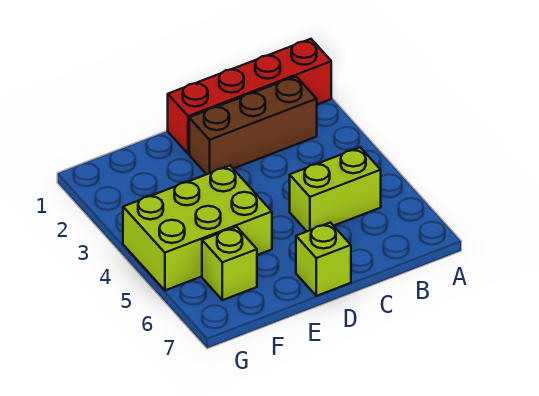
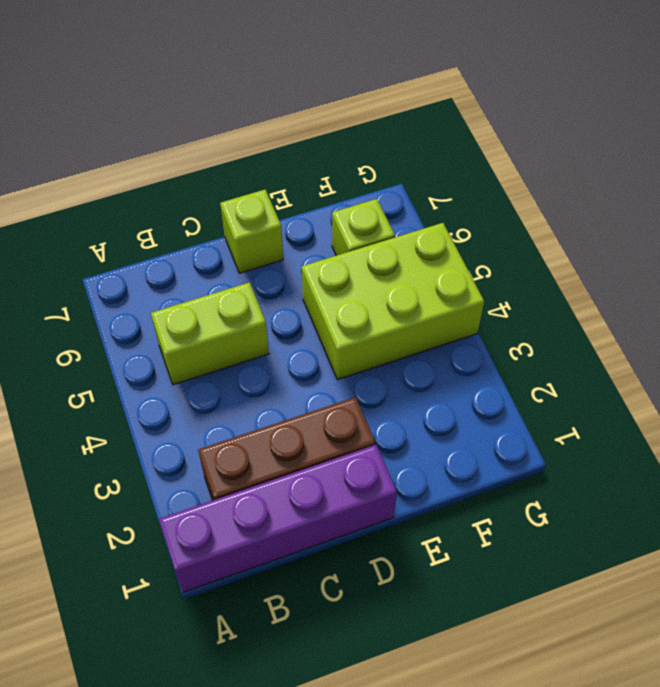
red 1x4 brick [168,39,331,154] -> purple 1x4 brick [159,445,397,592]

